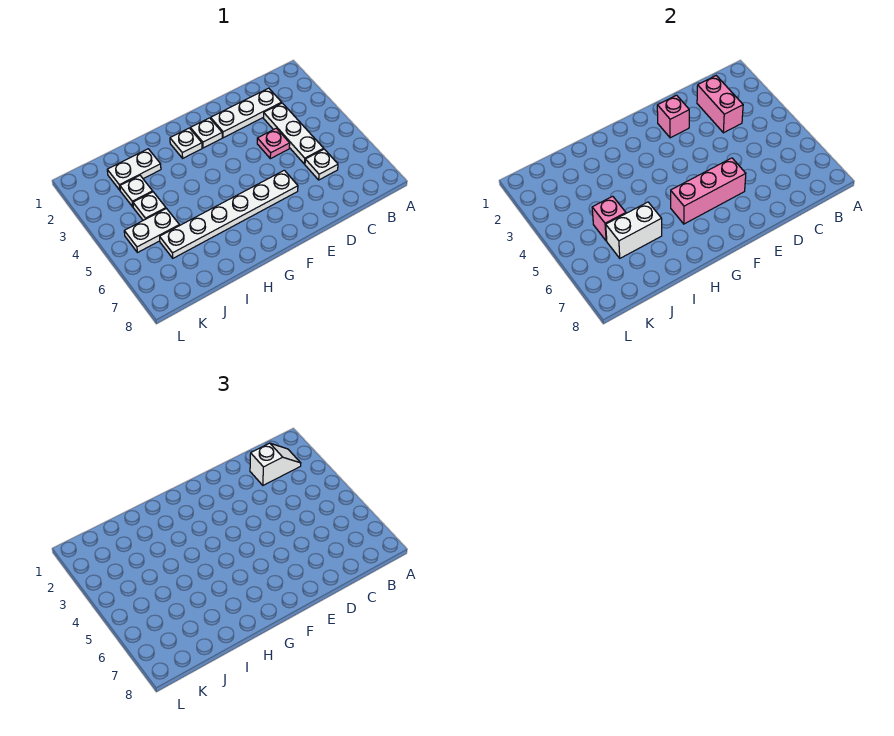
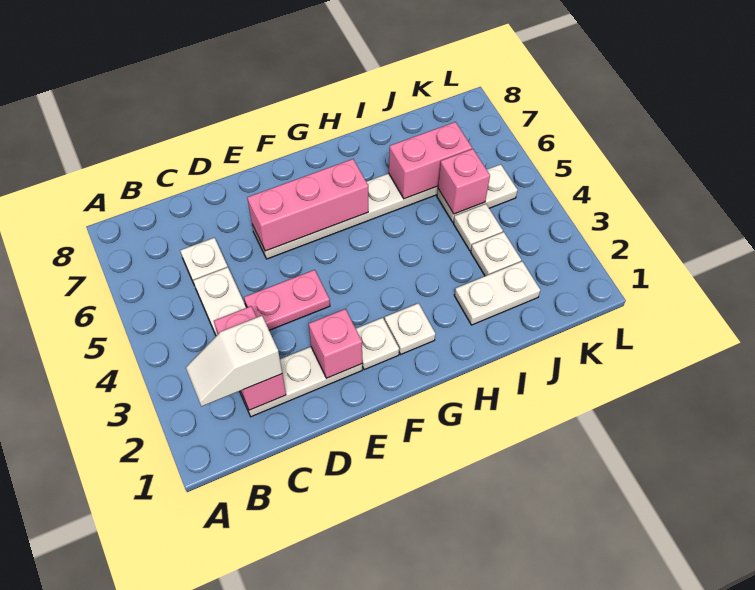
pink 1x1 plate [257,128,290,159] -> pink 1x2 plate [244,270,330,330]
white 1x2 brick [606,202,662,258] -> pink 1x2 brick [389,122,472,199]

